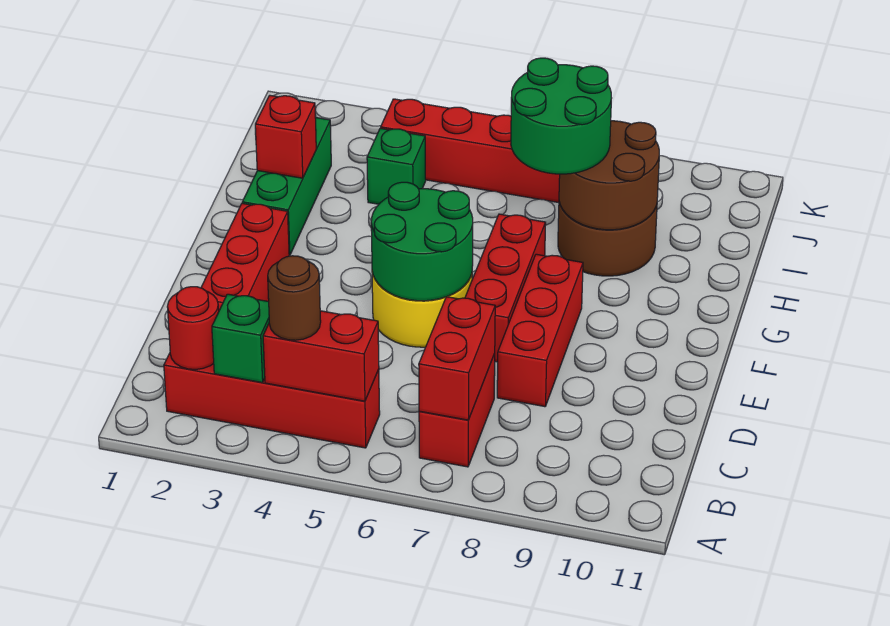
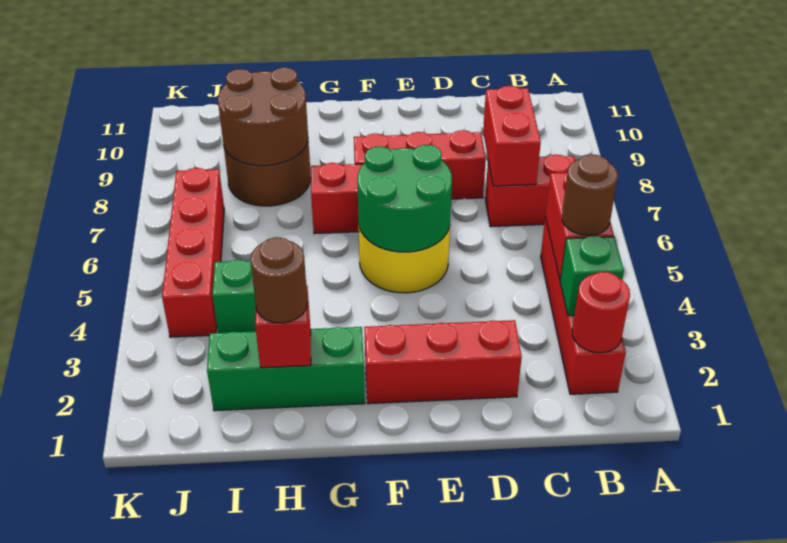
red 1x2 brick [419,297,495,420] -> red 1x2 brick turned to [483,86,541,186]
none -> brown 1x1 round brick [250,237,308,323]
green 2x2 round brick [511,58,611,174] -> none

